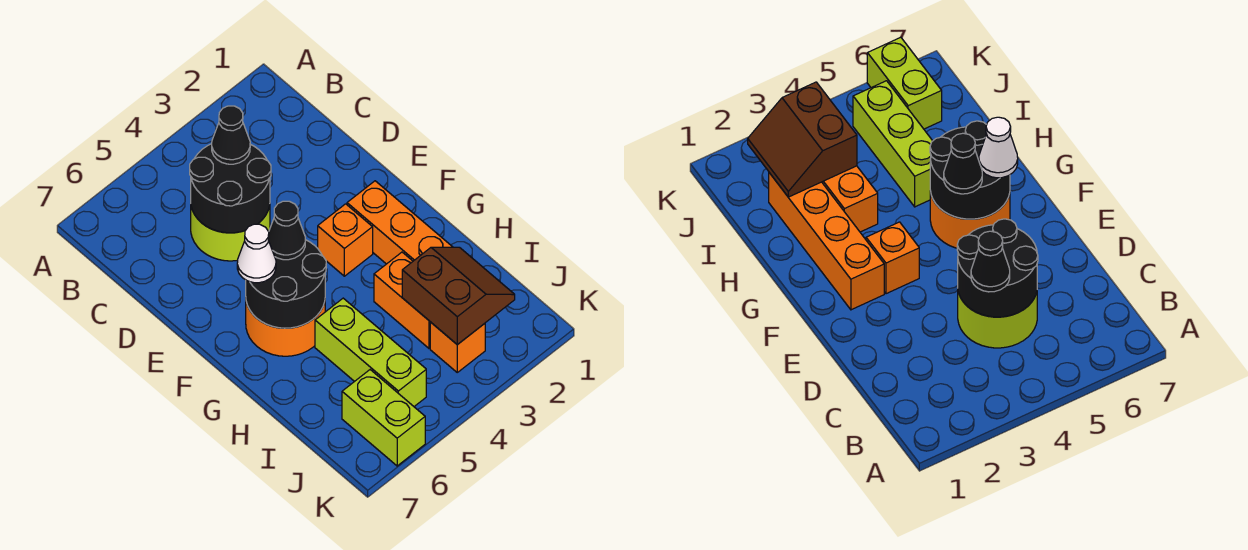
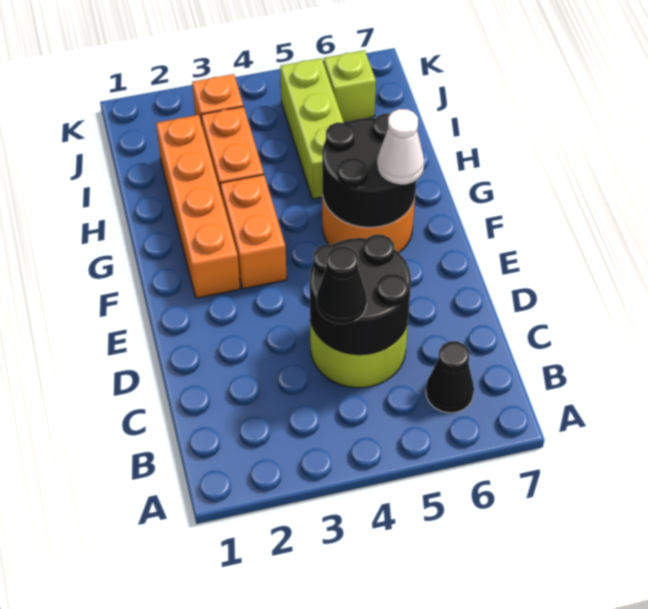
orange 1x1 brick [318,204,373,276] -> orange 1x2 brick [220,175,287,289]
black 1x1 cone [268,201,305,260] -> black 1x1 cone moved to [426,341,474,413]
brown 2x2 slope [402,247,515,345] -> none
lime 1x2 brick [342,370,425,466] -> lime 1x1 brick [324,50,376,122]

